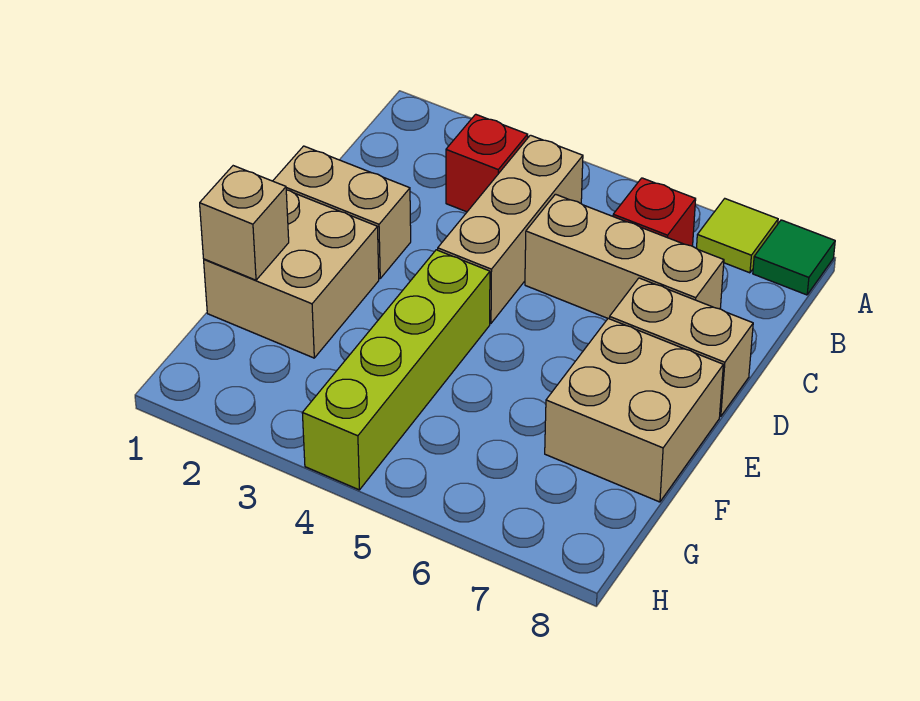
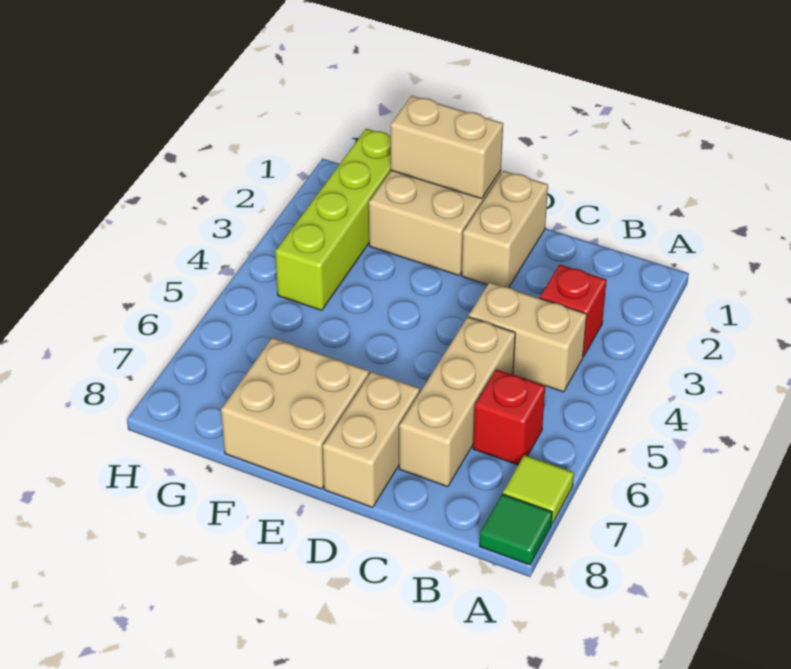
tan 1x3 brick [438,135,583,323] -> tan 1x2 brick [469,282,587,392]
lime 1x4 brick [302,250,490,490] -> lime 1x4 brick turned to [275,129,391,310]
tan 1x1 brick [200,166,289,280] -> tan 1x2 brick [391,96,503,199]

